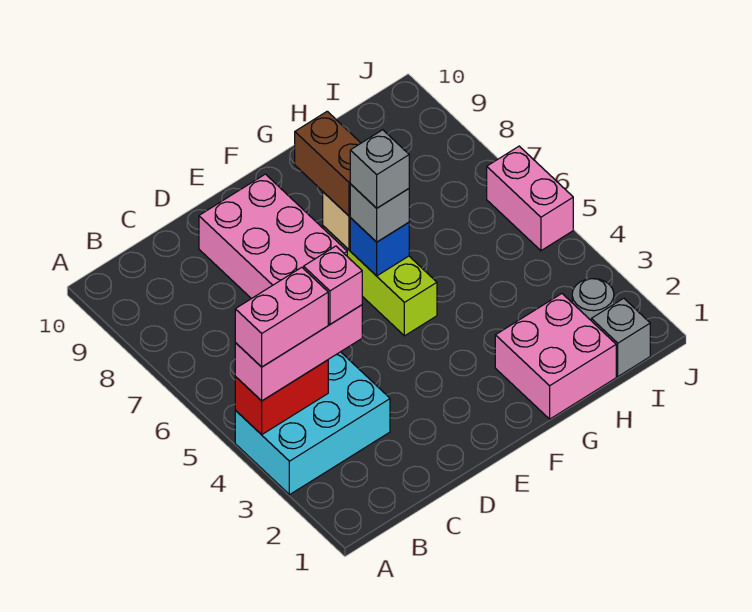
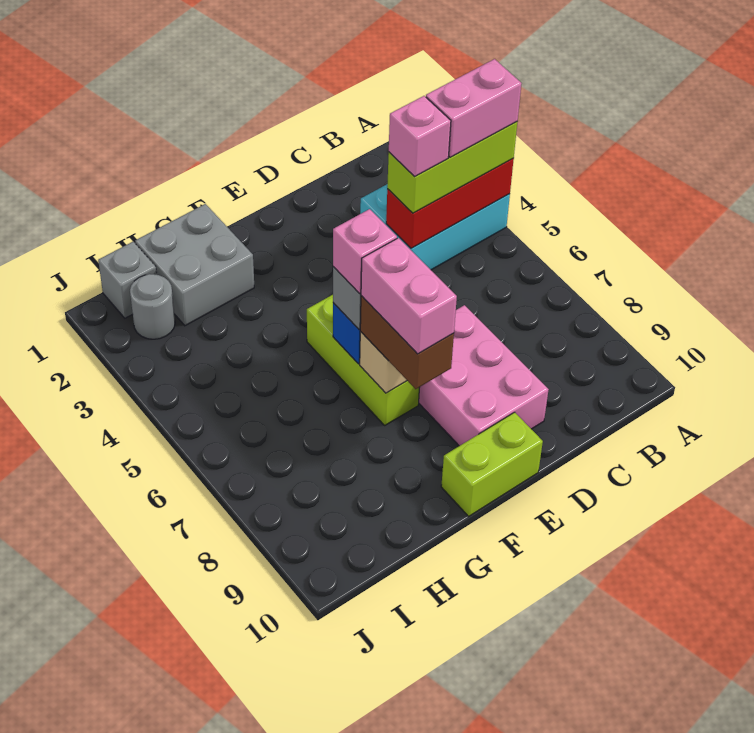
red 1x2 brick [235,360,328,435] -> red 1x3 brick [386,158,514,248]
pink 1x3 brick [235,305,362,401] -> lime 1x3 brick [387,122,517,213]
none -> lime 1x2 brick [441,412,543,516]
grey 1x1 brick [350,130,409,208] -> pink 1x1 brick [333,209,397,294]
pink 2x2 brick [495,294,616,419] -> grey 2x2 brick [135,204,254,326]
pink 1x2 brick [487,146,573,251] -> pink 1x2 brick moved to [361,238,457,354]

